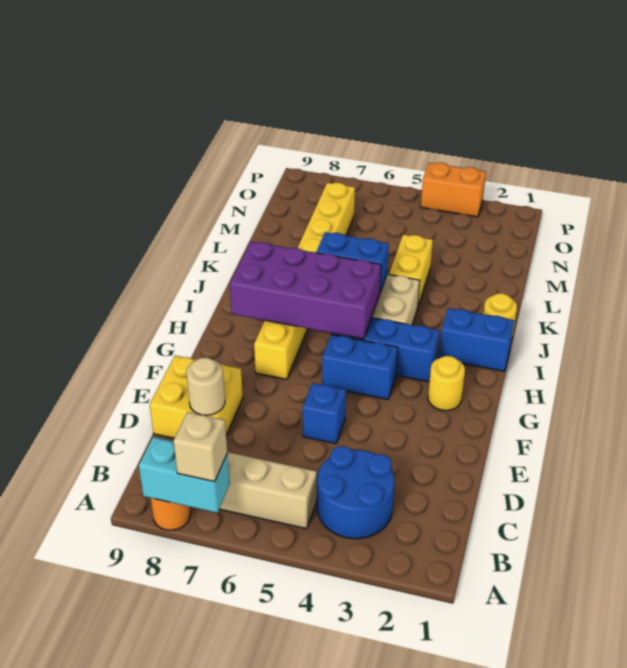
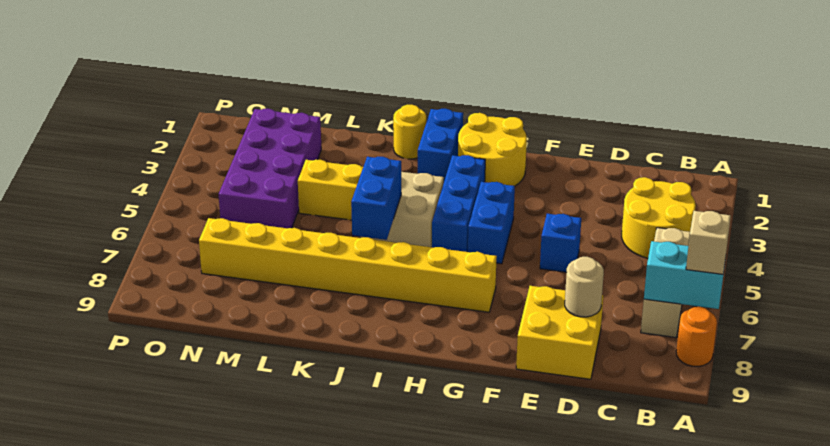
cyan 1x2 brick [139,437,230,513] -> cyan 1x2 brick turned to [644,241,725,309]
blue 2x2 round brick [317,446,394,539] -> yellow 2x2 round brick [622,177,696,258]
yellow 1x1 round brick [428,356,465,411] -> yellow 2x2 round brick [458,113,527,186]
purple 2x4 brick [230,241,381,339] -> purple 2x4 brick moved to [219,109,321,228]
orange 1x2 brick [421,163,486,217] -> none

